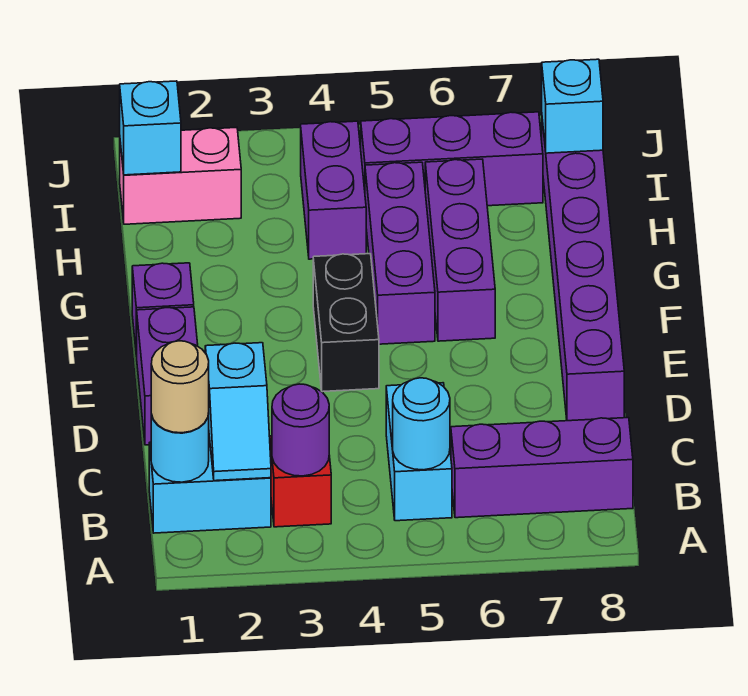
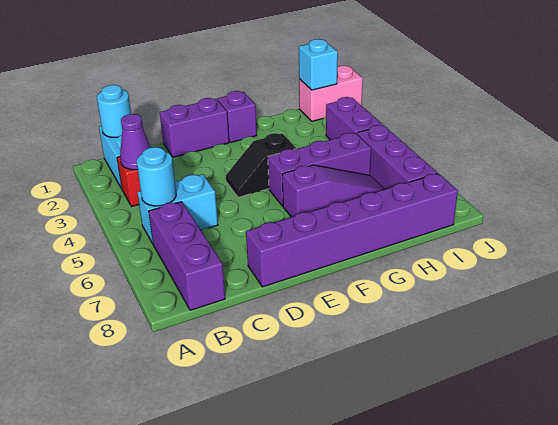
tan 1x1 round brick [151,341,209,433] -> none
cyan 1x2 slope [205,343,271,481] -> none
purple 1x1 round brick [272,384,329,476] -> purple 1x1 cone [120,114,151,170]
black 1x2 brick [313,254,379,392] -> black 1x2 slope [226,133,296,197]
purple 1x3 brick [425,159,495,341] -> purple 1x3 slope [282,165,384,217]
purple 1x2 brick [301,121,366,259] -> purple 1x2 brick turned to [326,97,383,140]
pink 1x2 brick [120,128,241,224] -> pink 1x2 brick turned to [299,66,363,121]
cyan 1x1 brick [542,59,603,153] -> none

